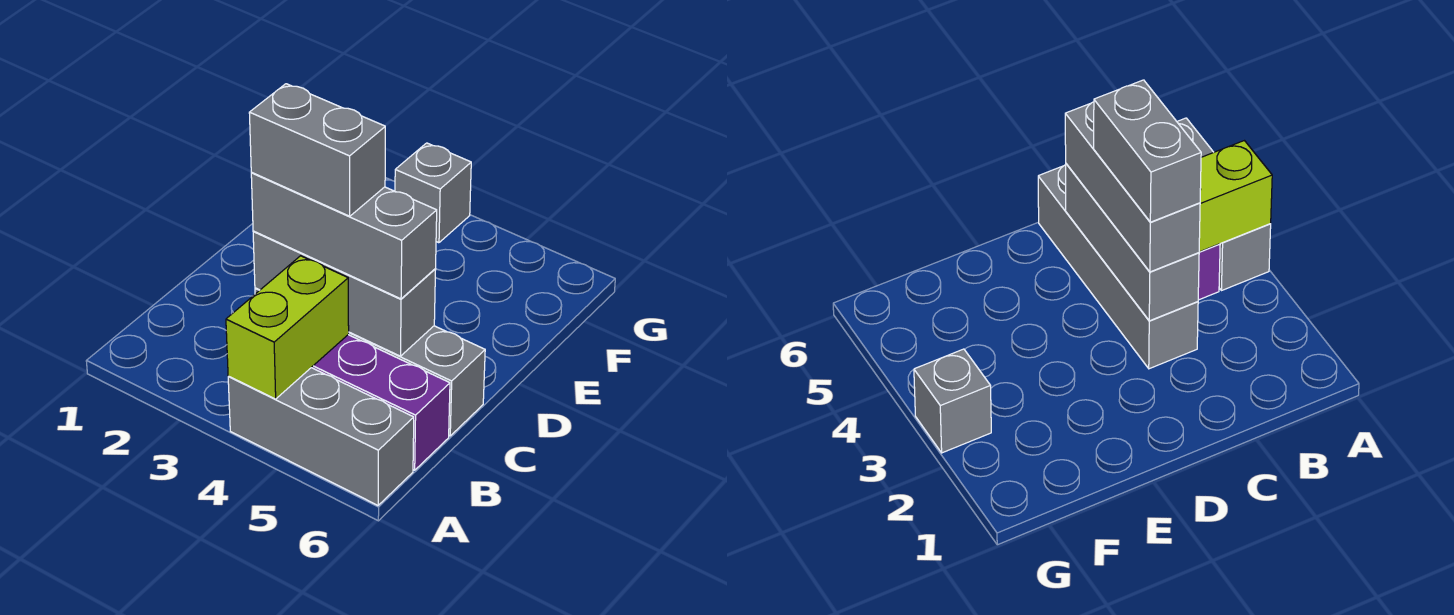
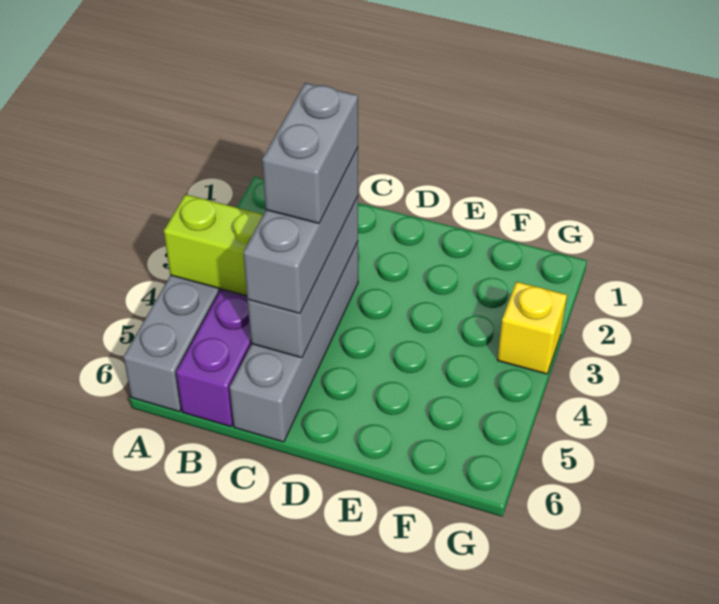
grey 1x1 brick [395,143,471,243] -> yellow 1x1 brick [497,282,567,374]

